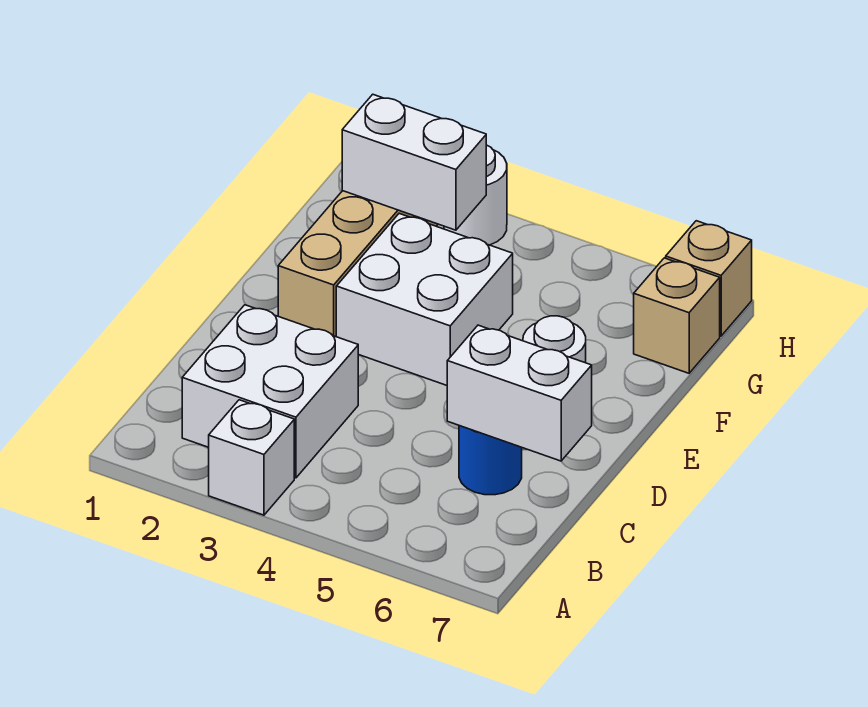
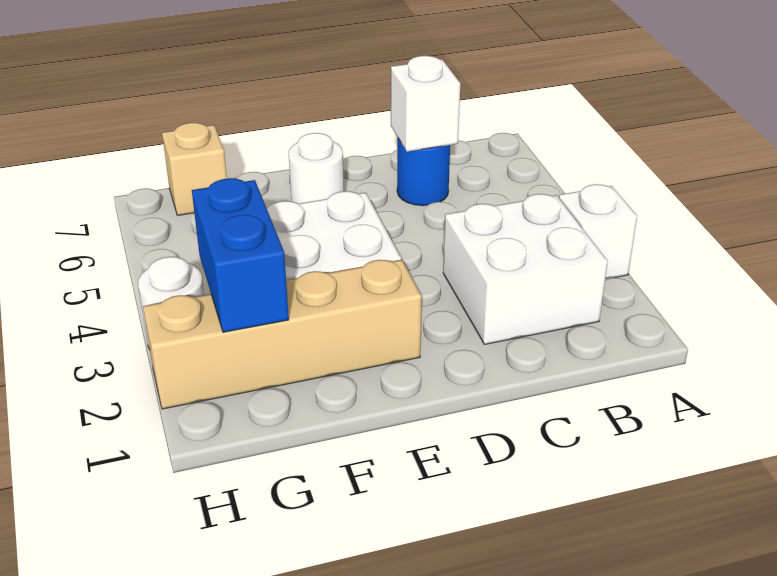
white 1x2 brick [447,325,592,461] -> white 1x1 brick [391,56,460,152]
white 1x2 brick [342,94,486,230] -> blue 1x2 brick [192,178,289,332]
tan 1x1 brick [666,221,752,336] -> none

